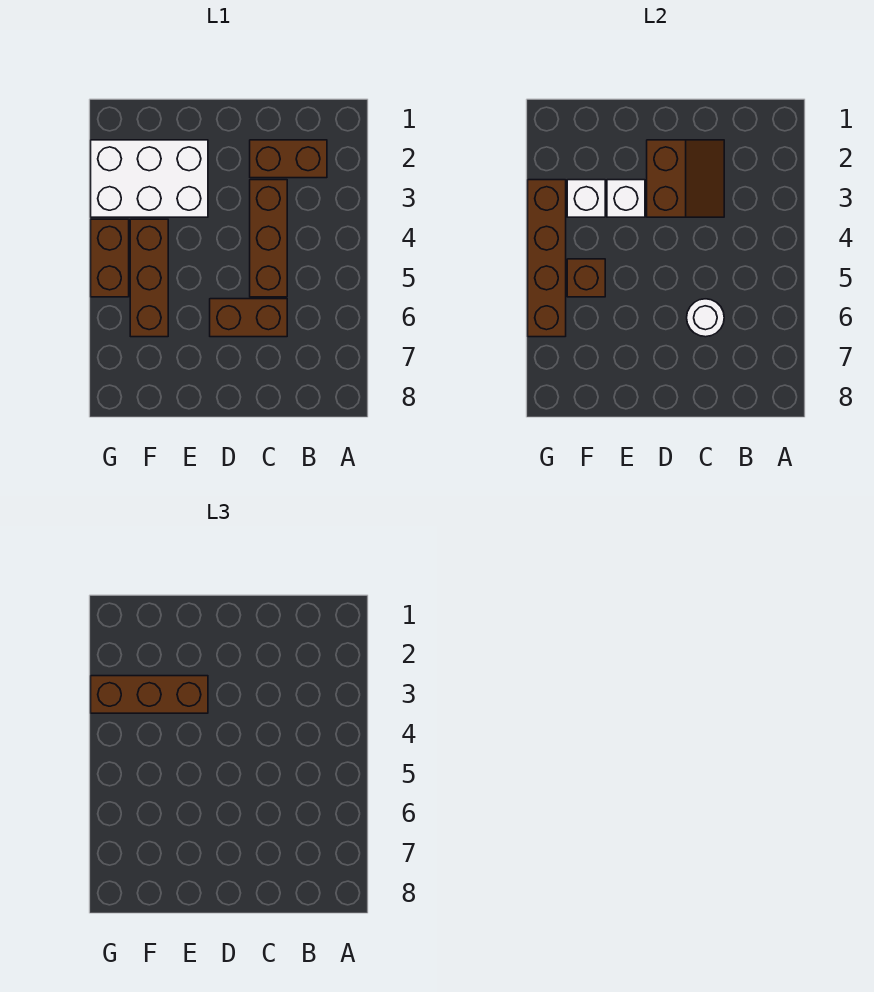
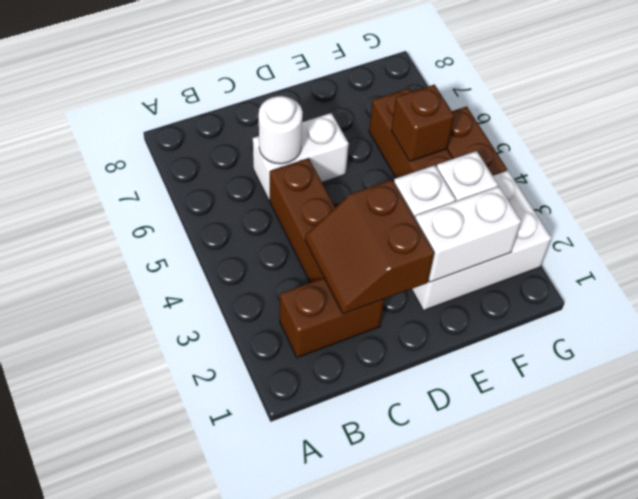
brown 1x2 brick [210,299,287,337] -> white 1x2 brick [253,113,349,200]
none -> white 1x2 brick [415,187,521,282]
brown 1x3 brick [91,676,208,713] -> none
brown 1x4 brick [528,180,566,337] -> none

